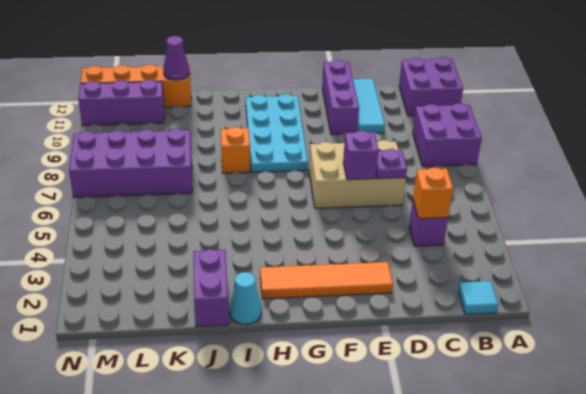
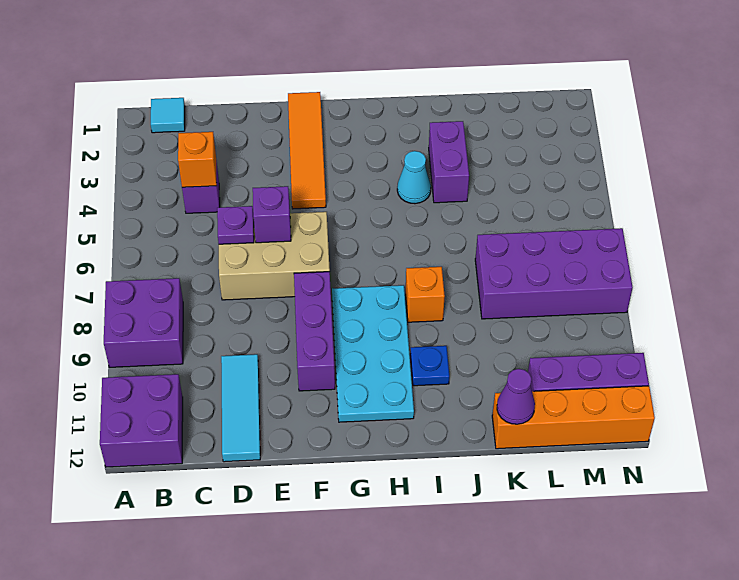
orange 1x4 tile [260,262,393,299] -> orange 1x4 tile turned to [288,92,326,209]
purple 1x3 brick [322,60,359,135] -> purple 1x3 brick moved to [294,272,335,391]
cyan 1x1 cone [229,272,262,325] -> cyan 1x1 cone moved to [397,151,431,204]
none -> blue 1x1 plate [410,346,449,386]
purple 1x2 brick [194,249,228,327] -> purple 1x2 brick moved to [429,121,469,203]

